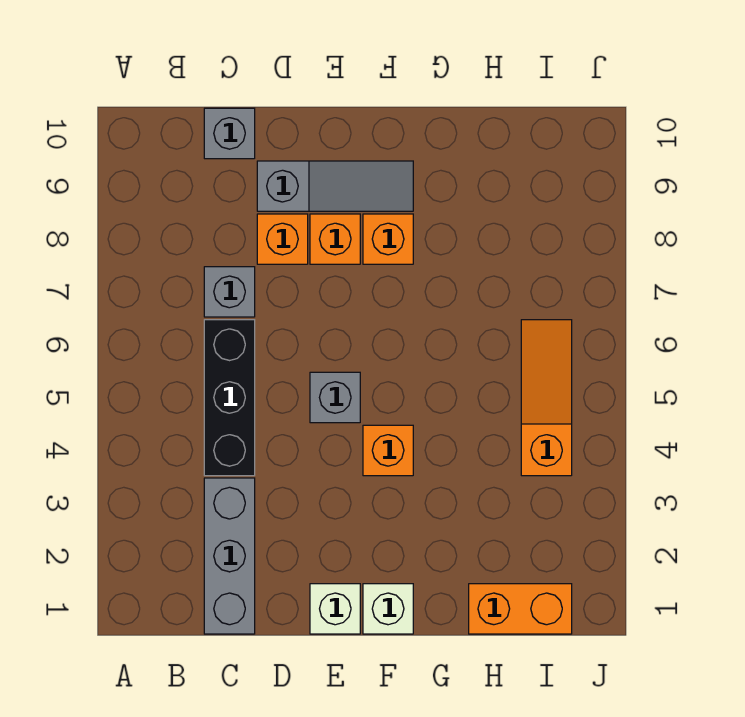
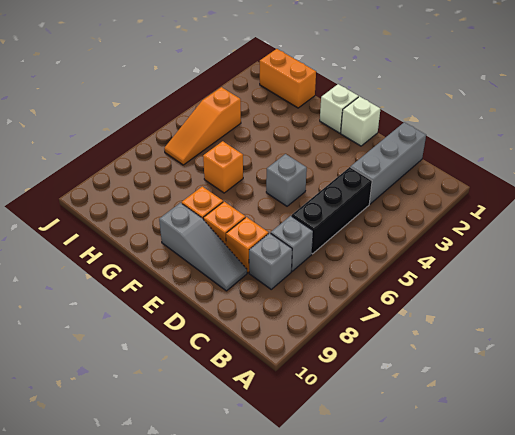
grey 1x1 brick [204,108,255,159] -> grey 1x1 brick moved to [249,233,292,289]
grey 1x3 slope [257,161,413,211] -> grey 1x3 slope turned to [159,203,247,291]
orange 1x1 brick [363,425,413,476] -> orange 1x1 brick moved to [203,141,243,193]

